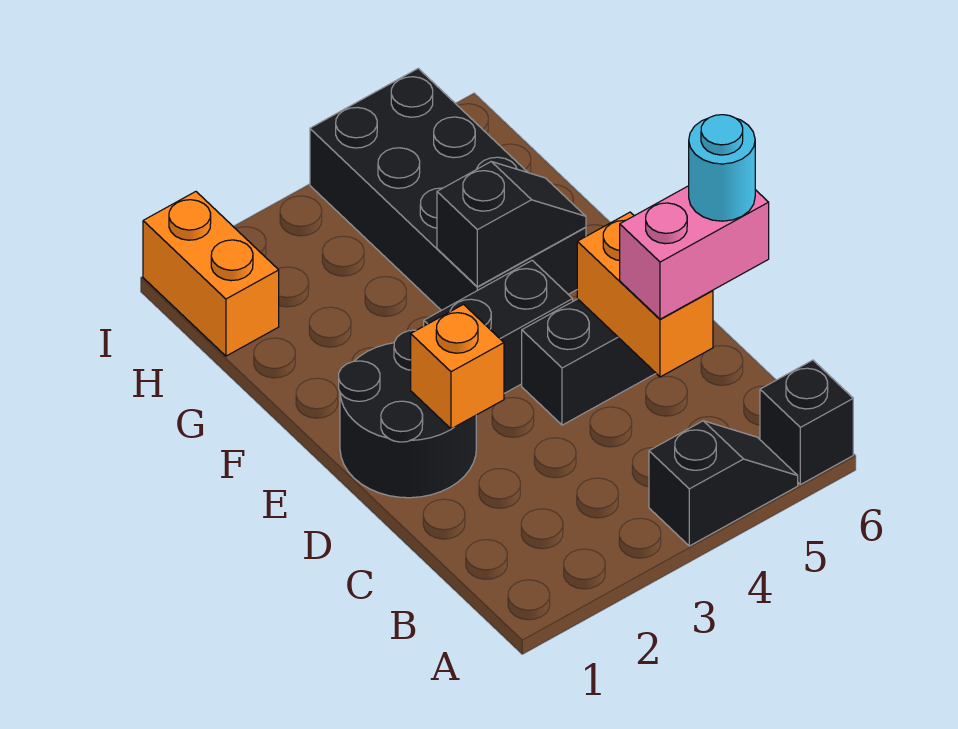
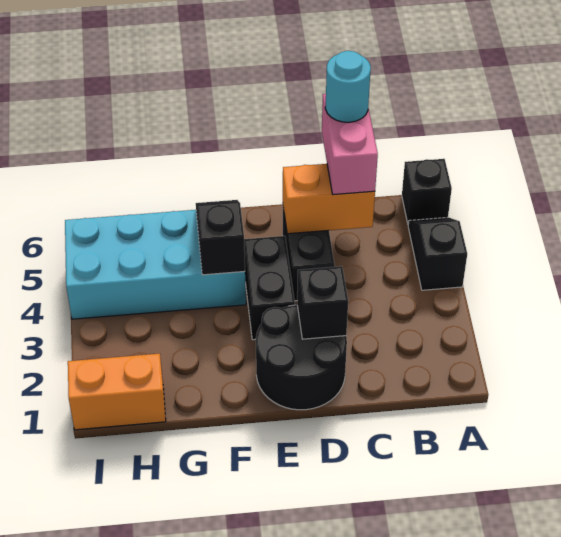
orange 1x1 brick [411,304,504,429] -> black 1x1 brick [297,266,348,339]
black 2x4 brick [310,68,586,310] -> cyan 2x4 brick [65,210,246,319]

